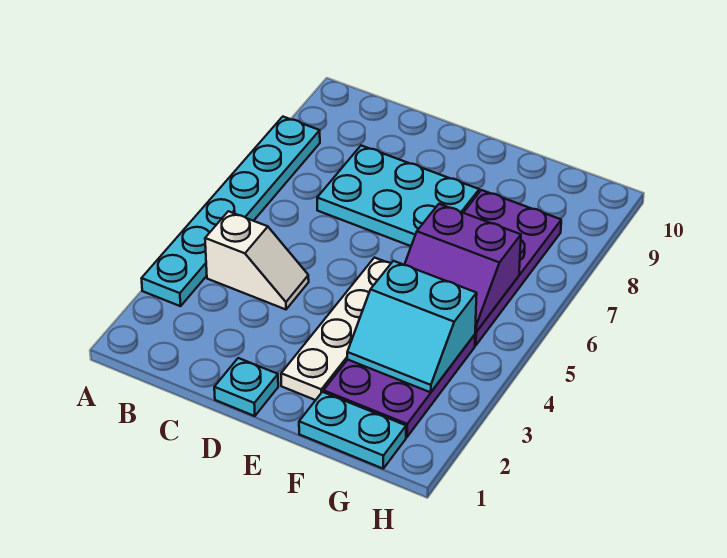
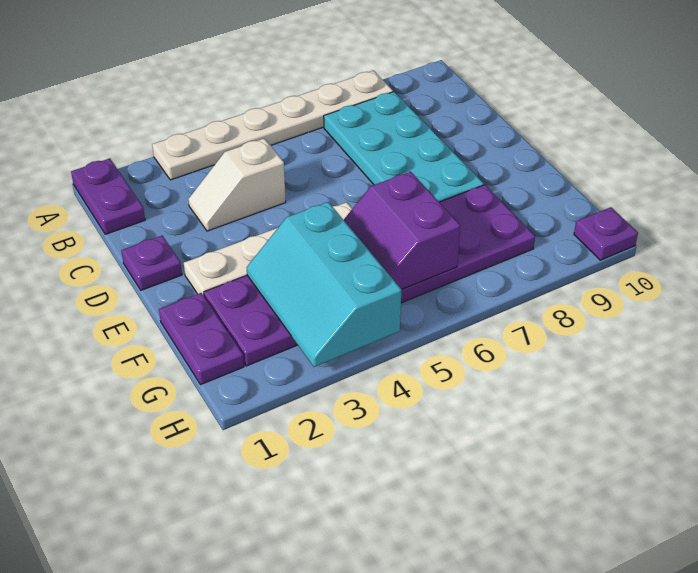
none -> purple 1x2 plate [71,158,145,234]
cyan 1x6 plate [142,117,320,306] -> white 1x6 plate [152,71,393,180]
white 1x2 slope [205,211,309,309] -> white 1x2 slope turned to [188,139,286,231]
cyan 2x3 plate [317,146,479,246] -> cyan 2x4 plate [324,92,484,202]
cyan 1x1 plate [214,358,278,416] -> purple 1x1 plate [121,236,182,290]
cyan 1x2 plate [299,392,406,468] -> purple 1x2 plate [159,293,244,385]
cyan 2x2 slope [347,261,477,392] -> cyan 2x3 slope [247,202,402,367]
none -> purple 1x1 plate [574,207,638,260]

